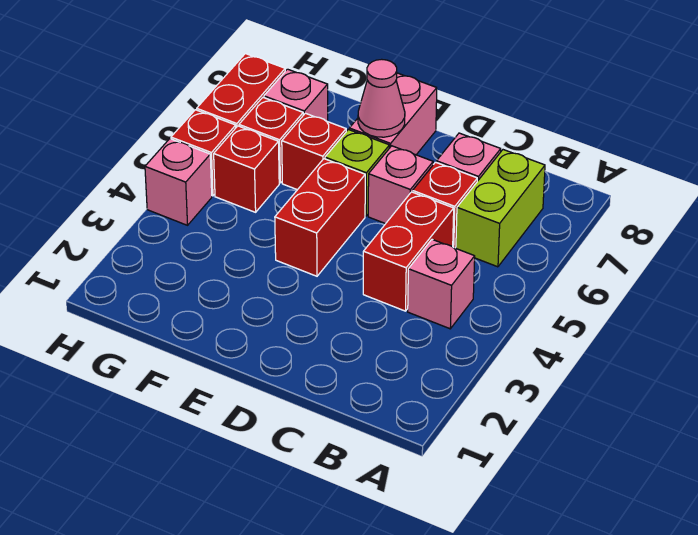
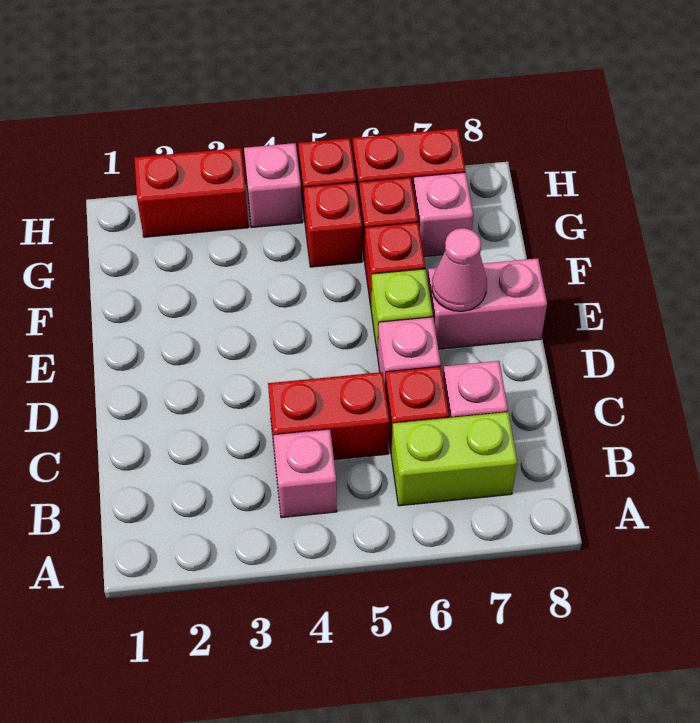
red 1x2 brick [275,159,365,276] -> red 1x2 brick moved to [135,148,249,237]

